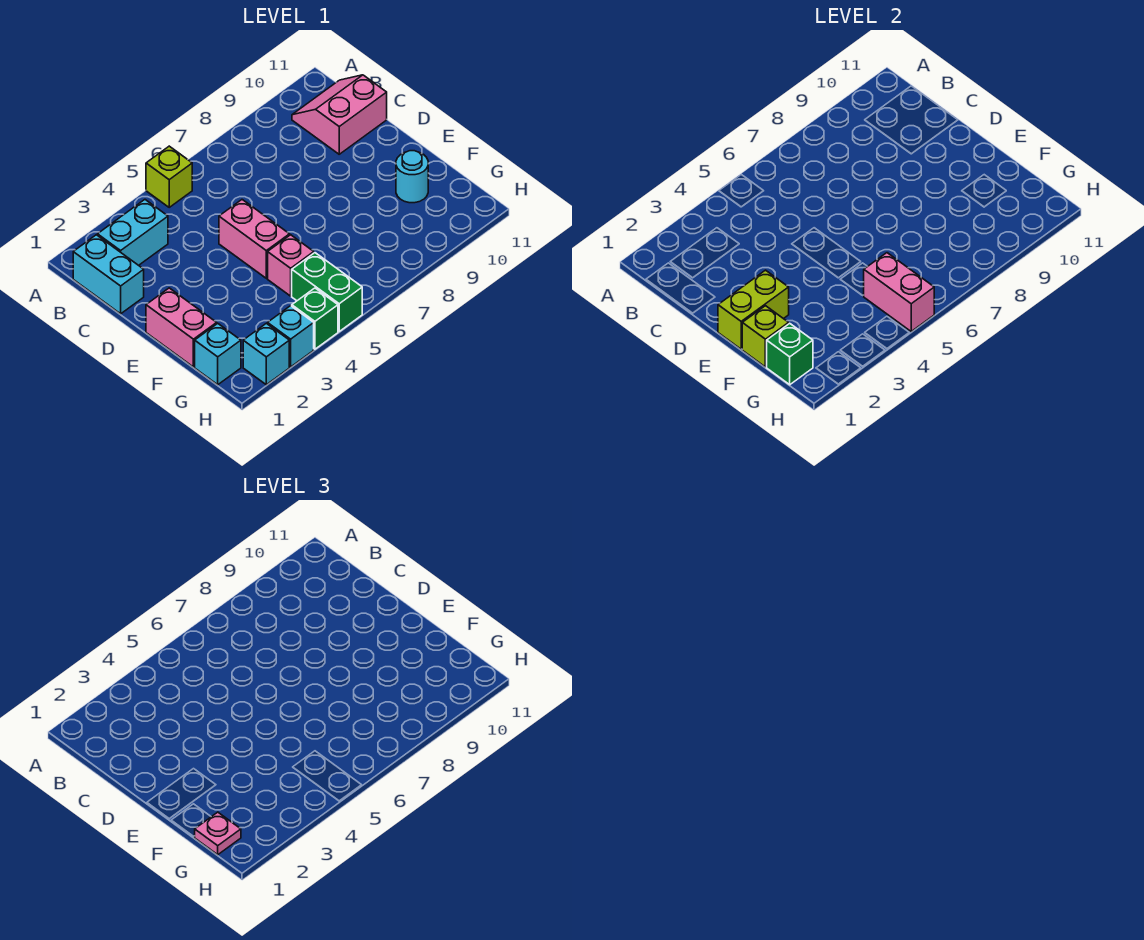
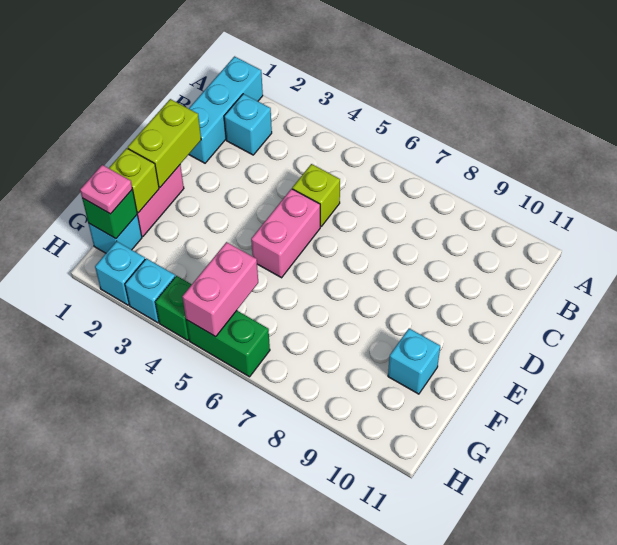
lime 1x1 brick [146,146,192,207] -> lime 1x1 brick moved to [292,164,340,226]
cyan 1x2 brick [73,235,144,314] -> cyan 1x3 brick [189,56,263,163]
cyan 1x2 brick [98,200,168,265] -> cyan 1x1 brick [224,94,272,155]
pink 2x2 slope [292,75,387,154] -> none
lime 1x2 brick [718,270,789,349] -> lime 1x2 brick turned to [128,99,201,187]
pink 1x1 brick [268,235,314,296] -> none
cyan 1x1 round brick [396,151,428,203] -> cyan 1x1 brick [388,328,440,394]
green 1x2 brick [292,253,362,331] -> green 1x2 brick turned to [186,311,270,377]

